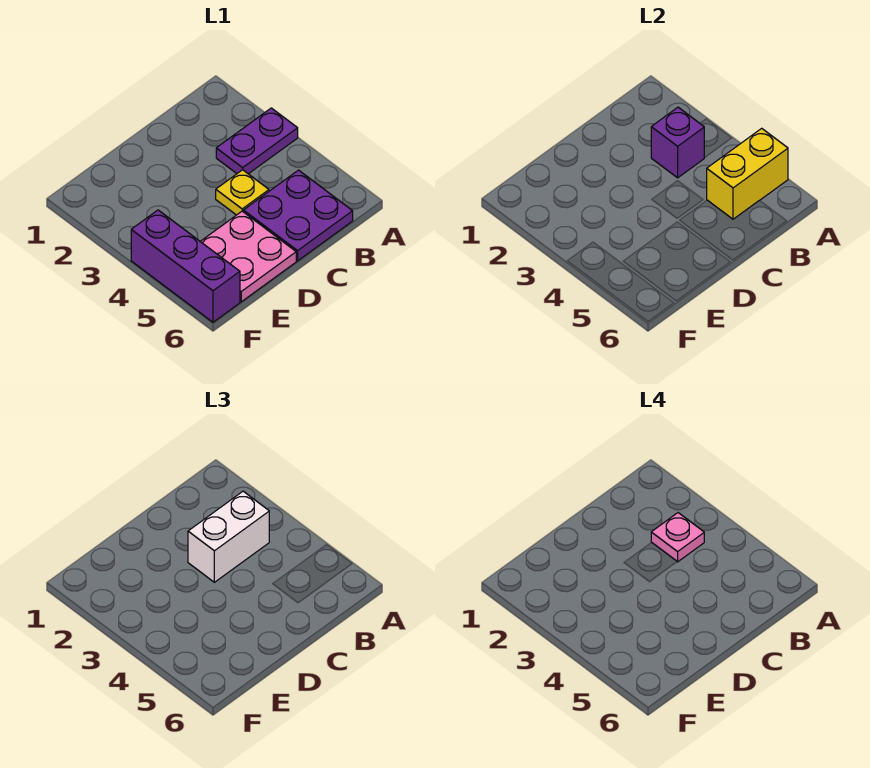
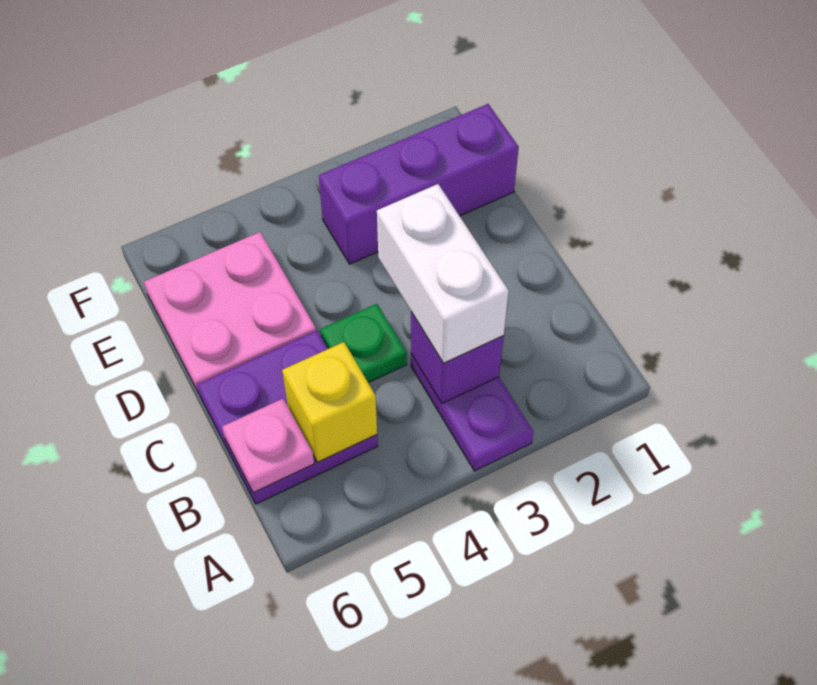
yellow 1x2 brick [707,128,788,219] -> yellow 1x1 brick [282,342,377,462]
pink 1x1 plate [651,513,704,562] -> pink 1x1 plate moved to [222,399,314,493]
yellow 1x1 plate [216,170,269,215] -> green 1x1 plate [320,304,407,383]
purple 1x3 brick [131,210,240,322] -> purple 1x3 brick moved to [319,104,519,264]

